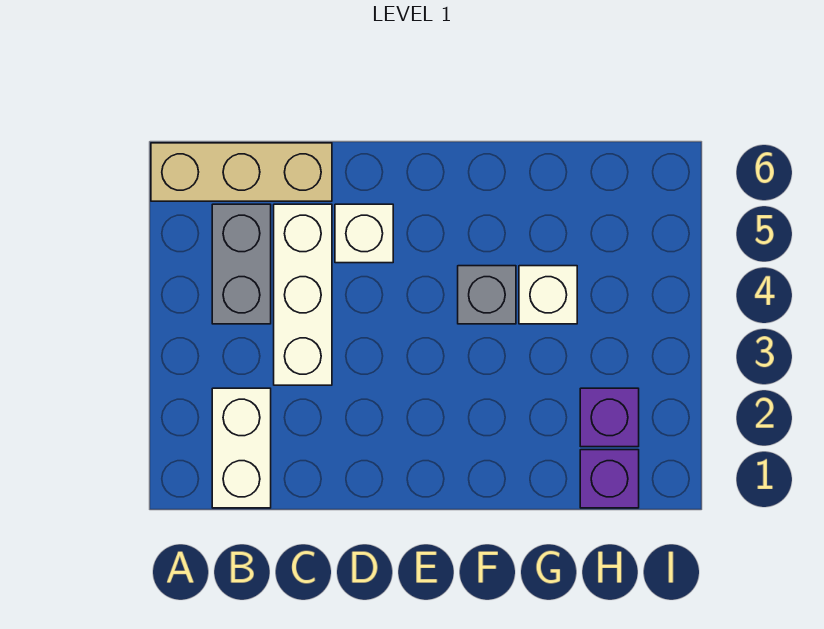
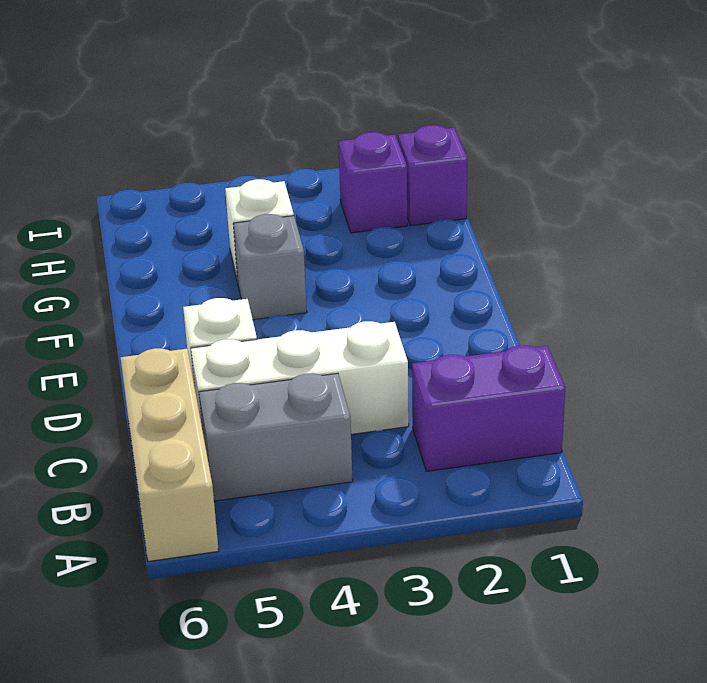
white 1x2 brick [212,388,271,508] -> purple 1x2 brick [412,345,565,471]

